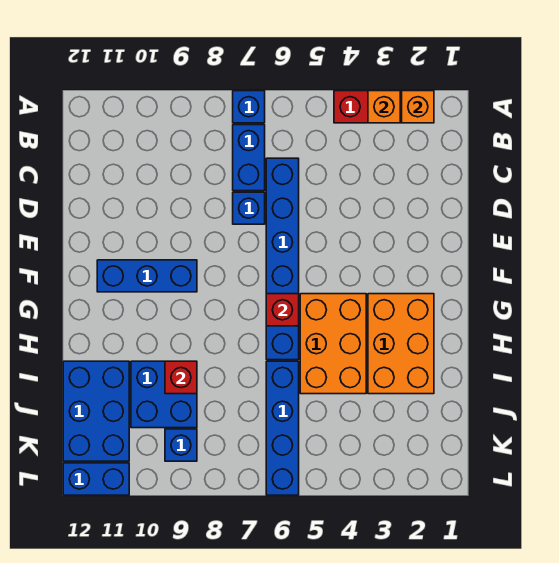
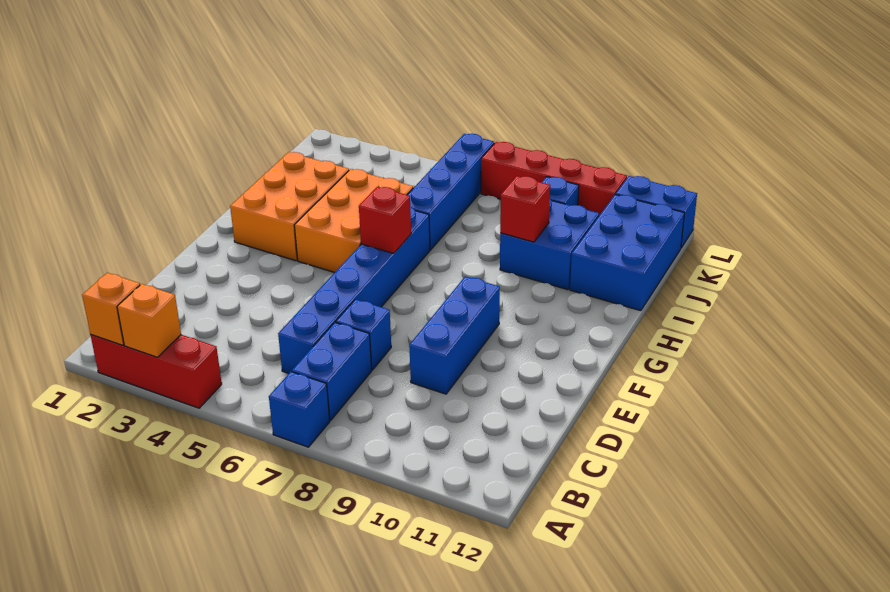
blue 1x3 brick [97,260,197,292] -> blue 1x3 brick turned to [409,276,500,394]
none -> red 1x4 brick [481,142,627,216]

